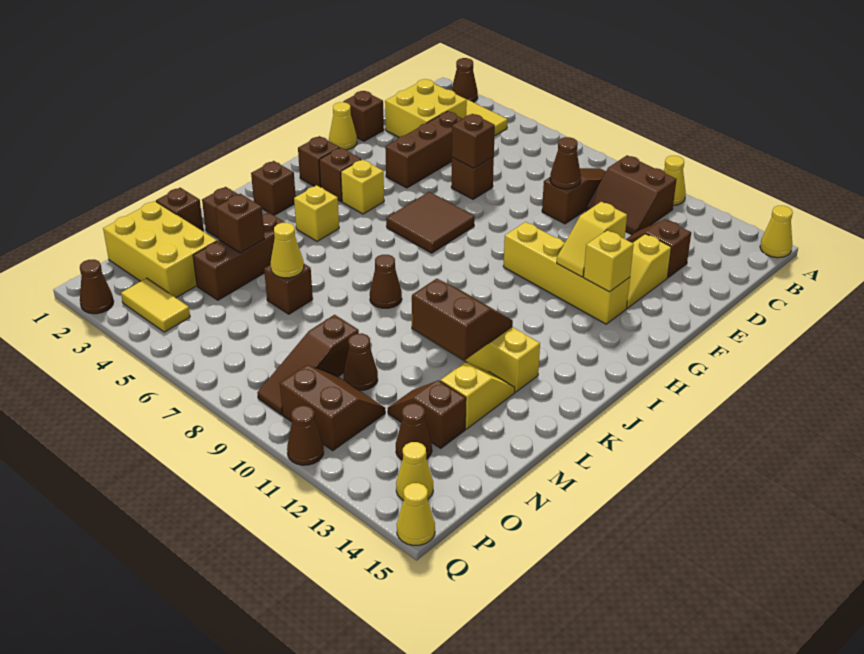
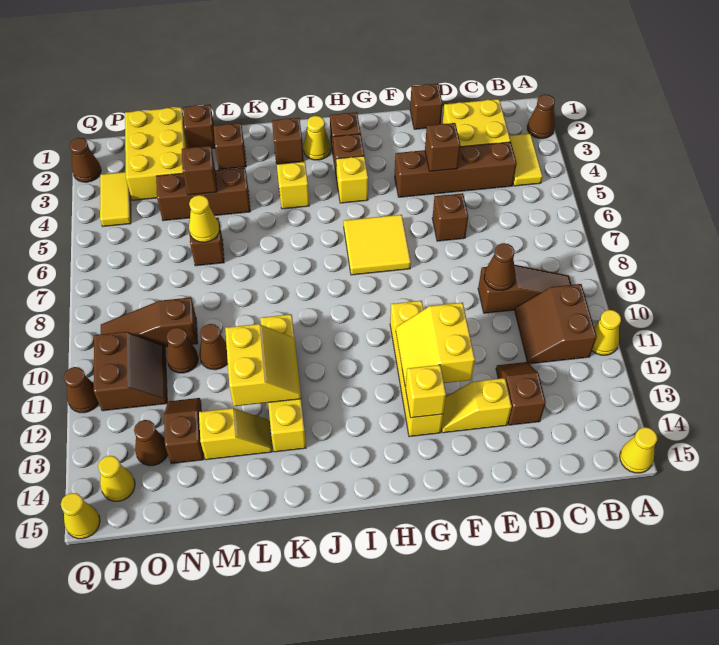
brown 1x3 brick [385,111,462,188] -> brown 1x4 brick [395,142,517,197]
brown 1x1 brick [452,114,495,168] -> brown 1x1 brick moved to [425,123,460,172]
yellow 1x1 cone [329,102,357,150] -> yellow 1x1 cone moved to [303,116,331,160]
yellow 1x2 slope [557,202,627,277] -> yellow 2x2 slope [396,302,475,387]
brown 2x2 tile [386,192,475,253] -> yellow 2x2 tile [344,215,411,275]
brown 1x1 cone [370,255,402,308] -> brown 1x1 cone moved to [199,324,228,370]
brown 2x2 slope [412,279,513,360] -> yellow 2x2 slope [225,324,301,406]

